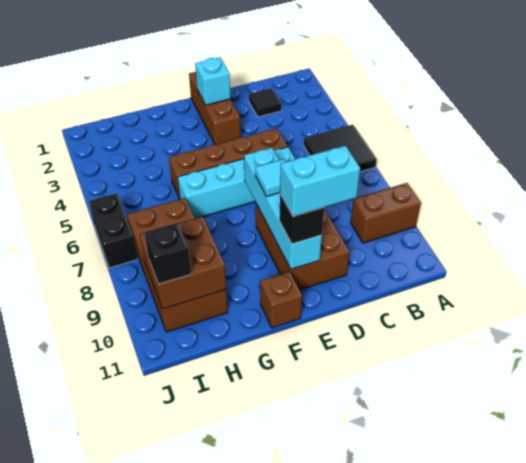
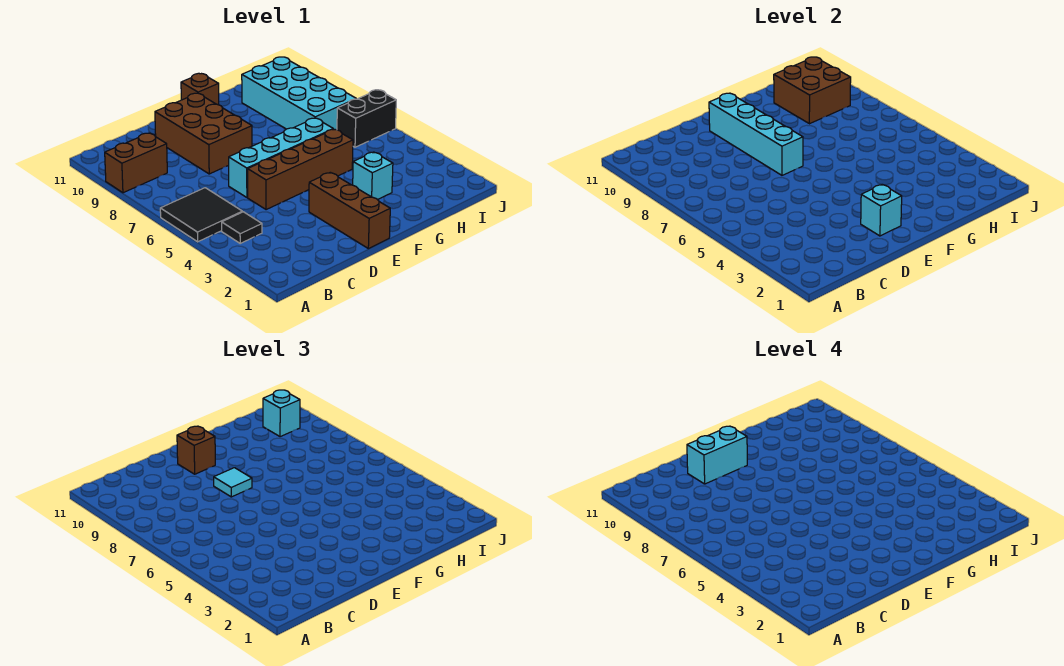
black 1x1 tile [249,88,281,117] -> black 1x1 tile moved to [222,212,262,243]
black 1x1 brick [279,194,324,244] -> brown 1x1 brick [177,426,215,474]
none -> cyan 1x1 brick [353,152,393,200]
brown 2x4 brick [127,198,228,332] -> cyan 2x4 brick [242,57,356,130]
black 1x1 brick [144,223,191,284] -> cyan 1x1 brick [263,390,300,437]
black 1x2 brick [89,193,138,268] -> black 1x2 brick turned to [337,90,396,147]

